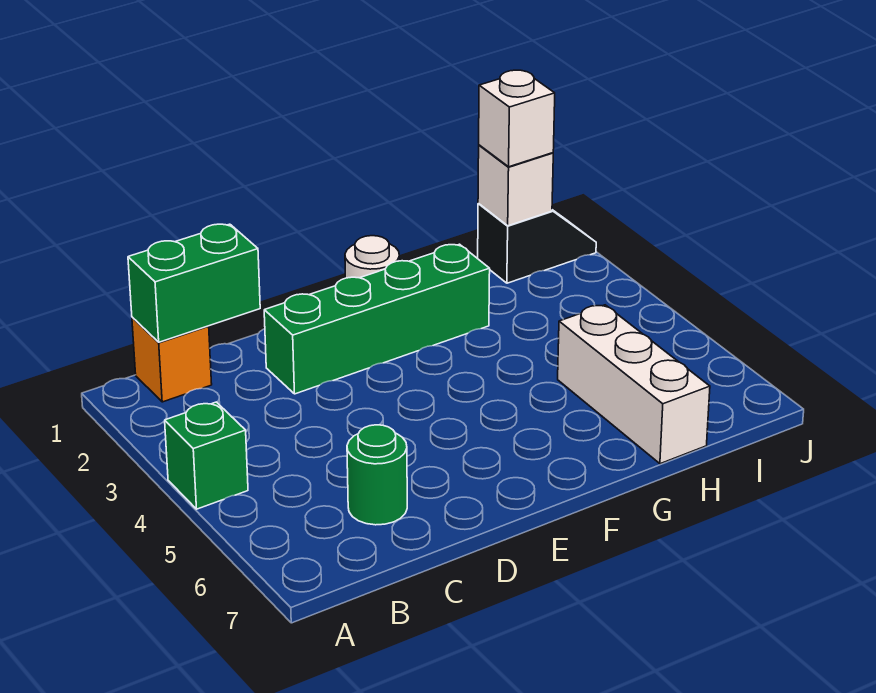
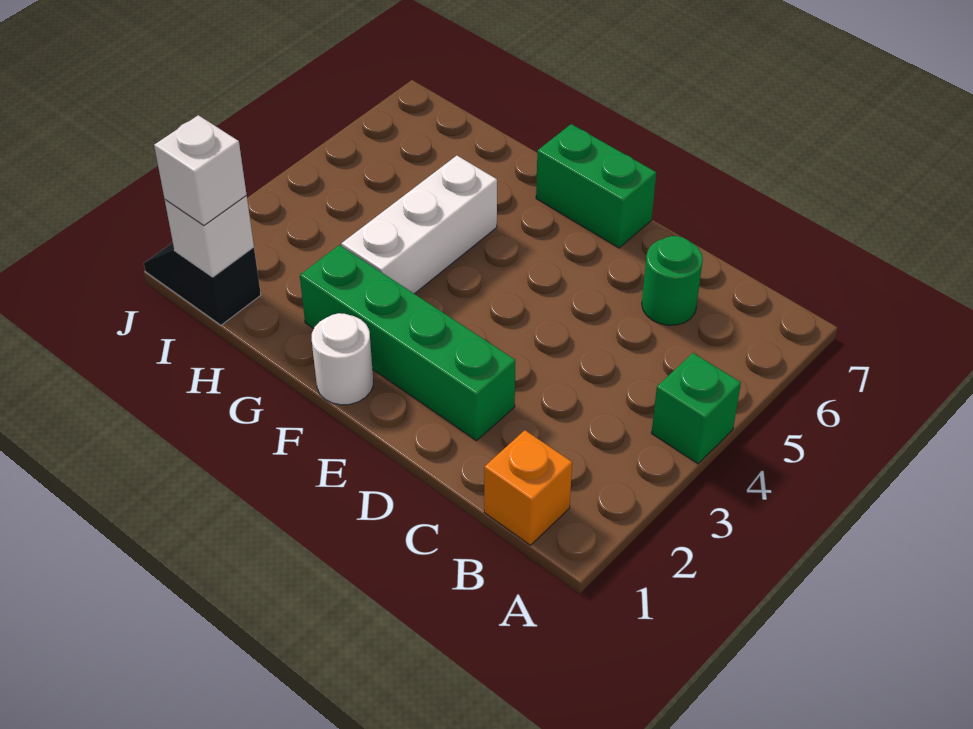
green 1x2 brick [128,224,260,342] -> green 1x2 brick moved to [536,124,656,248]
white 1x3 brick [558,305,710,464] -> white 1x3 brick moved to [341,156,497,294]

